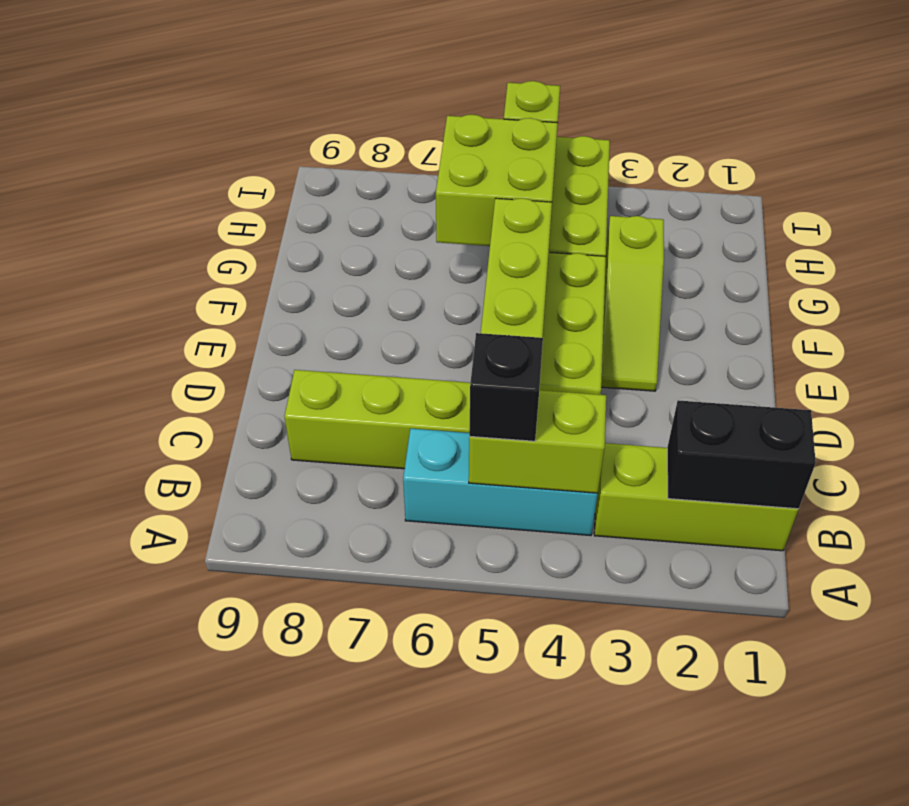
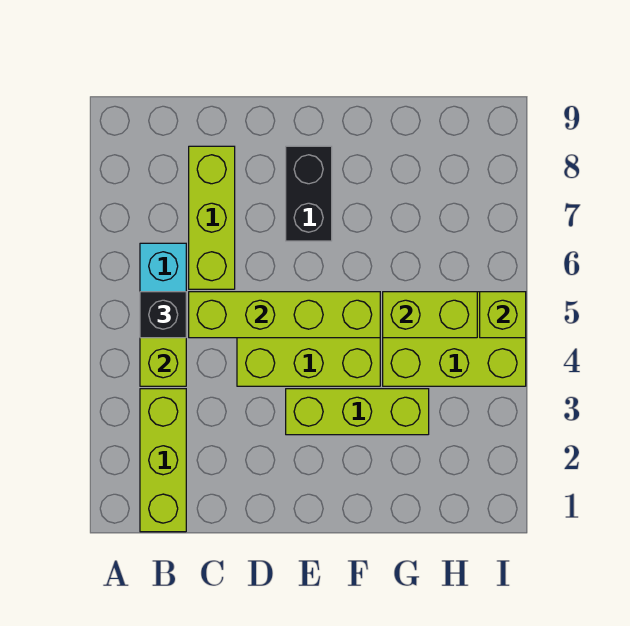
black 1x2 brick [667,400,816,509] -> black 1x2 brick moved to [286,146,332,241]
lime 1x3 slope [601,216,664,391] -> lime 1x3 brick [286,389,429,435]
lime 2x2 brick [436,115,558,246] -> lime 1x2 brick [383,292,477,338]

